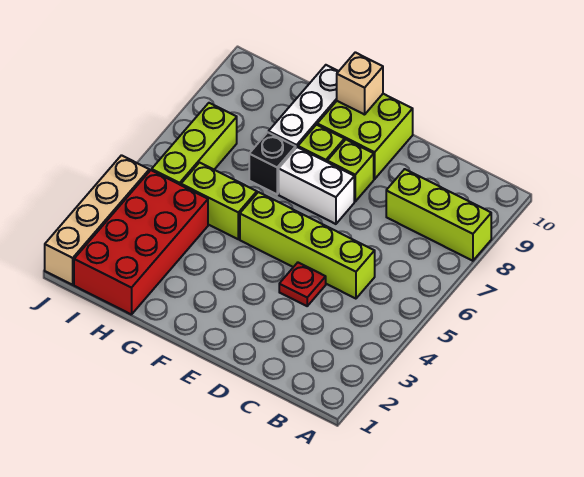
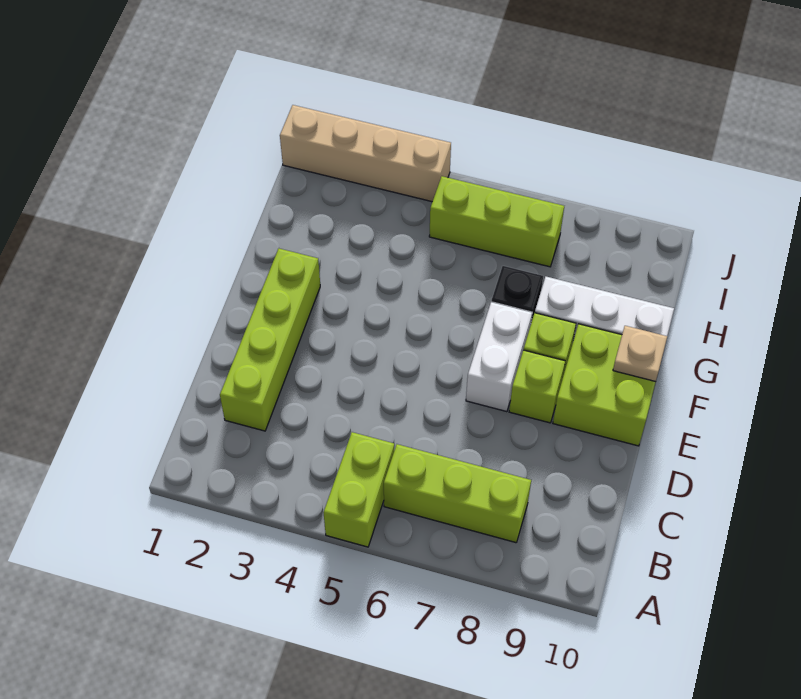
lime 1x3 brick [386,169,491,261] -> lime 1x3 brick turned to [384,444,531,543]
lime 1x4 brick [240,192,375,299] -> lime 1x4 brick moved to [220,248,320,431]
red 1x1 plate [279,263,326,306] -> none
tan 1x1 brick [337,52,383,115] -> tan 1x1 plate [613,326,667,382]
lime 1x2 brick [181,163,257,239] -> lime 1x2 brick moved to [324,432,394,547]
red 2x4 brick [74,170,208,315] -> none

